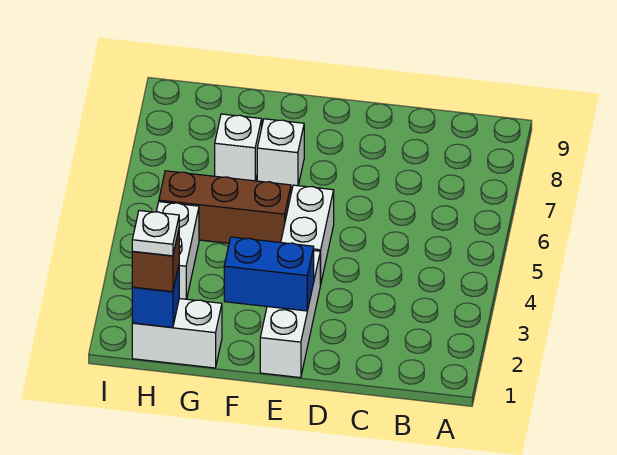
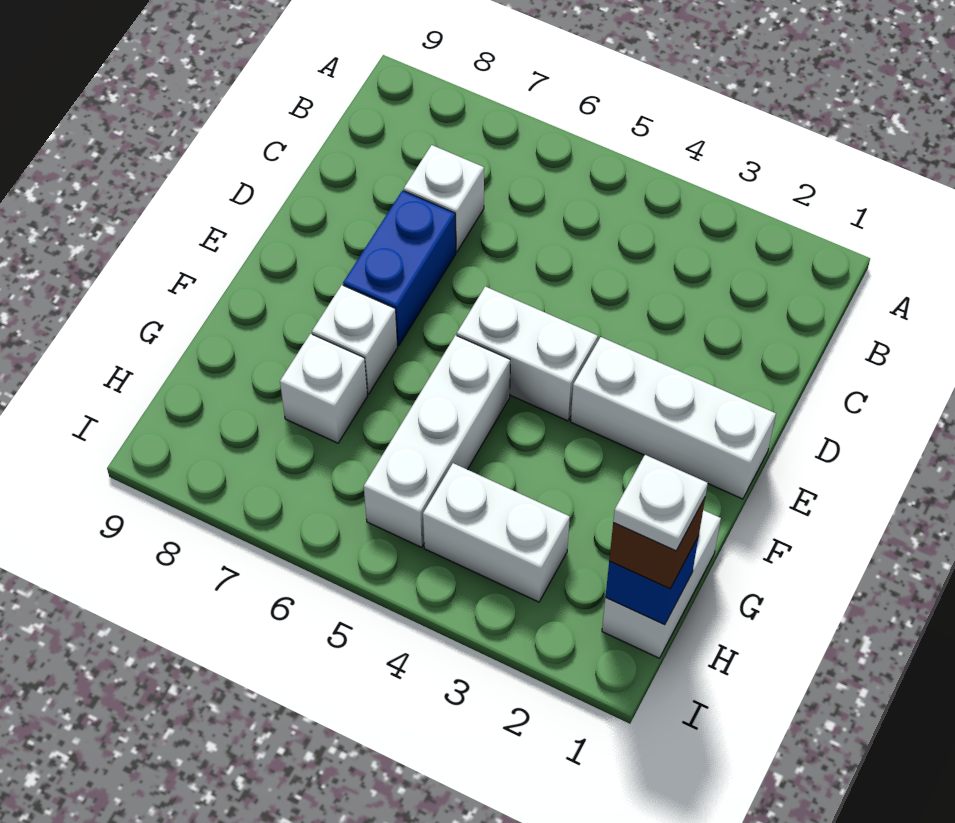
none -> white 1x1 brick [404,145,484,252]
blue 1x2 brick [224,237,314,311] -> blue 1x2 brick moved to [343,191,456,345]
brown 1x3 brick [159,171,291,243] -> white 1x3 brick [364,335,510,547]

